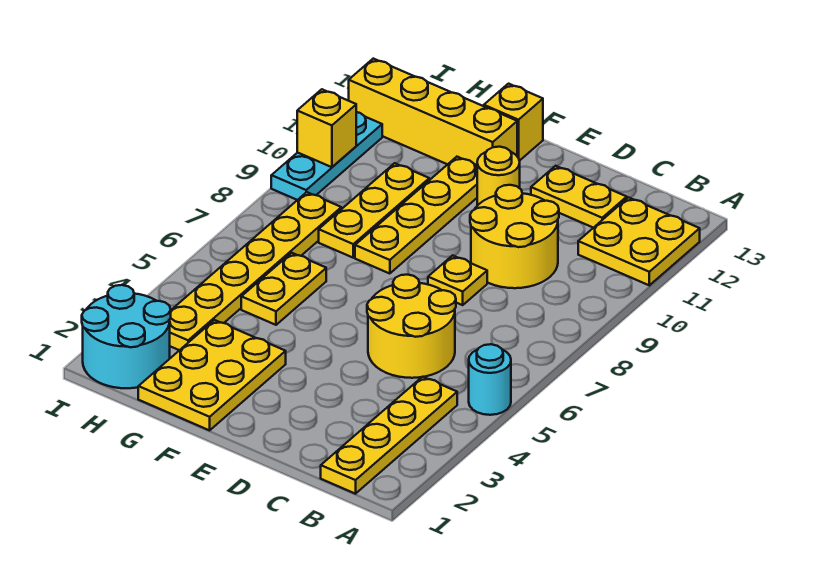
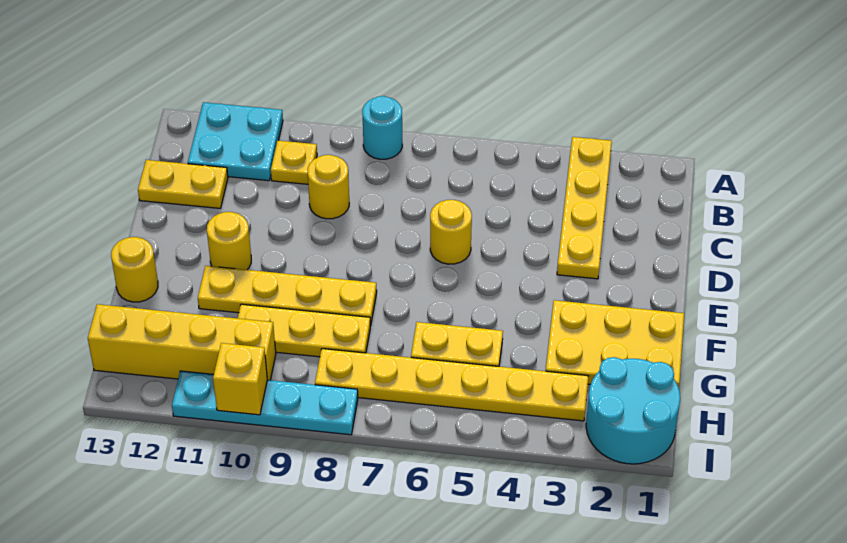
cyan 1x1 round brick [469,344,511,415] -> cyan 1x1 round brick moved to [362,96,402,159]
yellow 2x2 plate [578,197,700,285] -> cyan 2x2 plate [188,102,283,181]
yellow 1x4 plate [321,377,457,494] -> yellow 1x4 plate turned to [557,137,612,279]
yellow 2x2 round brick [367,275,456,378] -> yellow 1x1 round brick [430,200,472,264]
yellow 2x2 round brick [470,185,559,288] -> yellow 1x1 round brick [308,155,349,219]
yellow 1x2 plate [531,166,627,228] -> yellow 1x2 plate turned to [138,160,228,208]
yellow 1x1 plate [428,255,487,305] -> yellow 1x1 plate moved to [271,141,317,184]
yellow 1x4 brick [349,59,517,165] -> yellow 1x4 brick turned to [88,304,276,380]
yellow 1x1 brick [484,84,543,161] -> yellow 1x1 round brick [111,237,158,302]
cyan 1x3 plate [271,112,382,200] -> cyan 1x4 plate [172,371,358,435]

